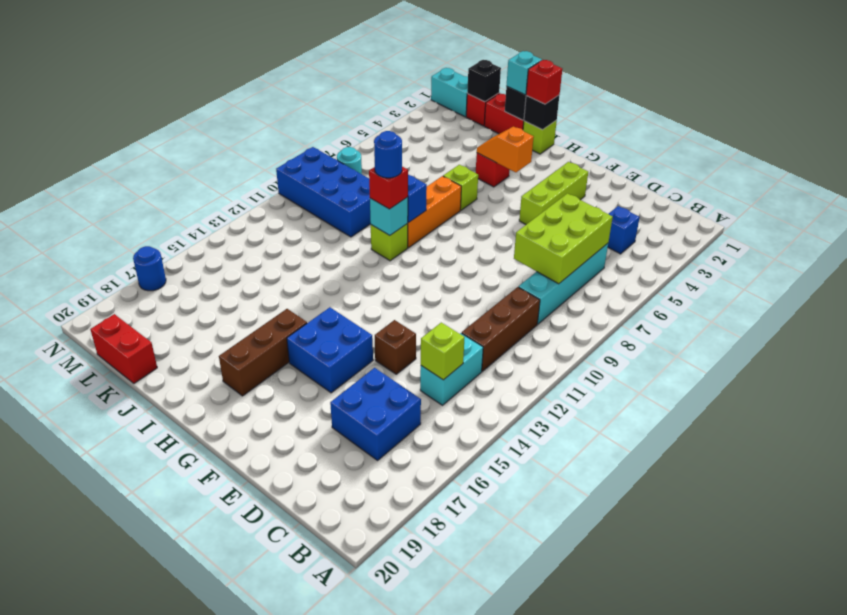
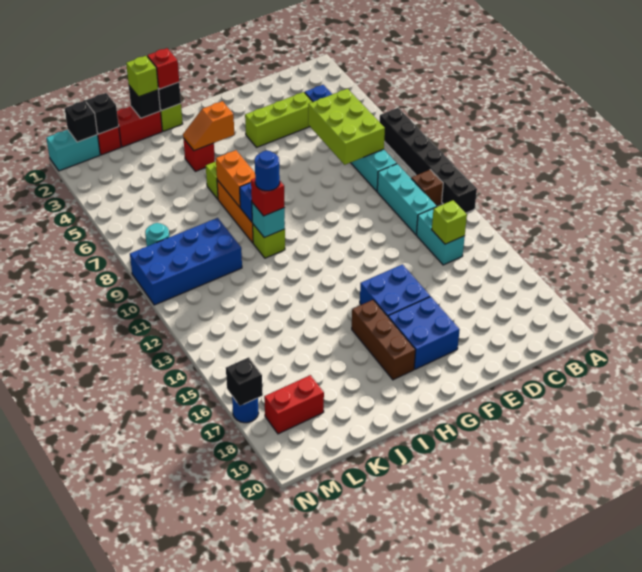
none -> black 1x6 brick [380,108,477,213]
brown 1x3 brick [462,287,540,371] -> cyan 1x3 brick [377,164,437,235]
blue 2x2 brick [330,368,421,460] -> blue 2x2 brick moved to [388,297,460,369]
brown 1x1 brick [375,320,416,374] -> brown 1x1 brick moved to [411,170,443,206]
lime 1x3 brick [519,162,588,224] -> lime 1x3 brick turned to [245,92,313,147]
none -> orange 1x2 brick [216,150,255,207]
cyan 1x1 brick [506,51,542,95] -> lime 1x1 brick [126,56,158,97]
red 1x2 brick [90,314,157,383] -> red 1x2 brick moved to [264,375,324,434]
none -> black 1x1 brick [65,101,97,142]
none -> black 1x1 brick [226,357,263,406]

